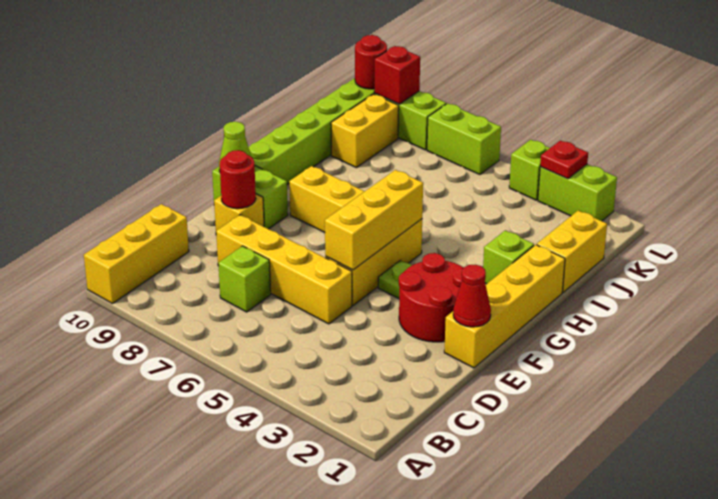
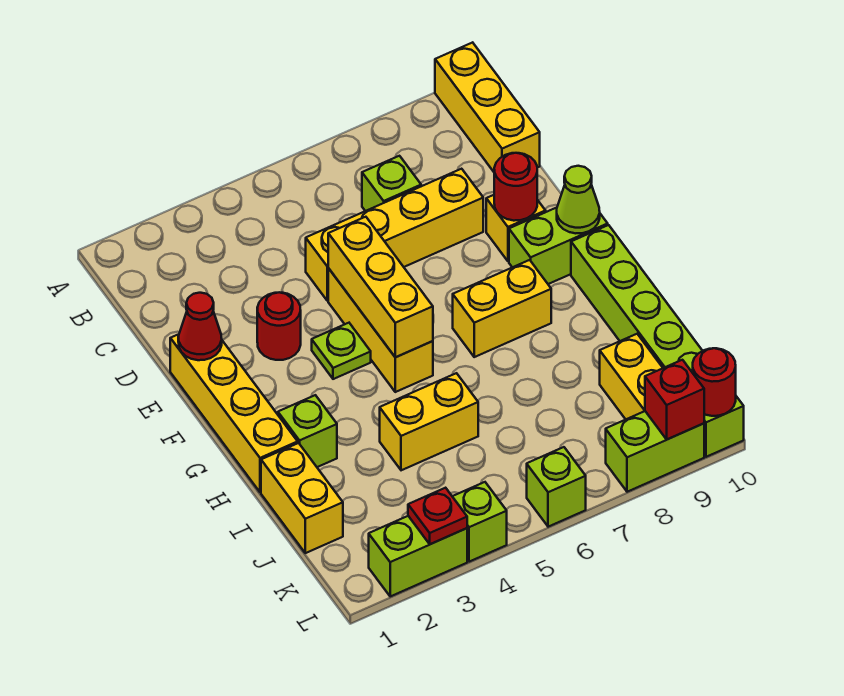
red 2x2 round brick [399,253,464,342] -> red 1x1 round brick [257,292,301,360]
none -> yellow 1x2 brick [380,373,478,470]
lime 1x2 brick [427,103,501,175] -> lime 1x1 brick [527,447,586,527]

